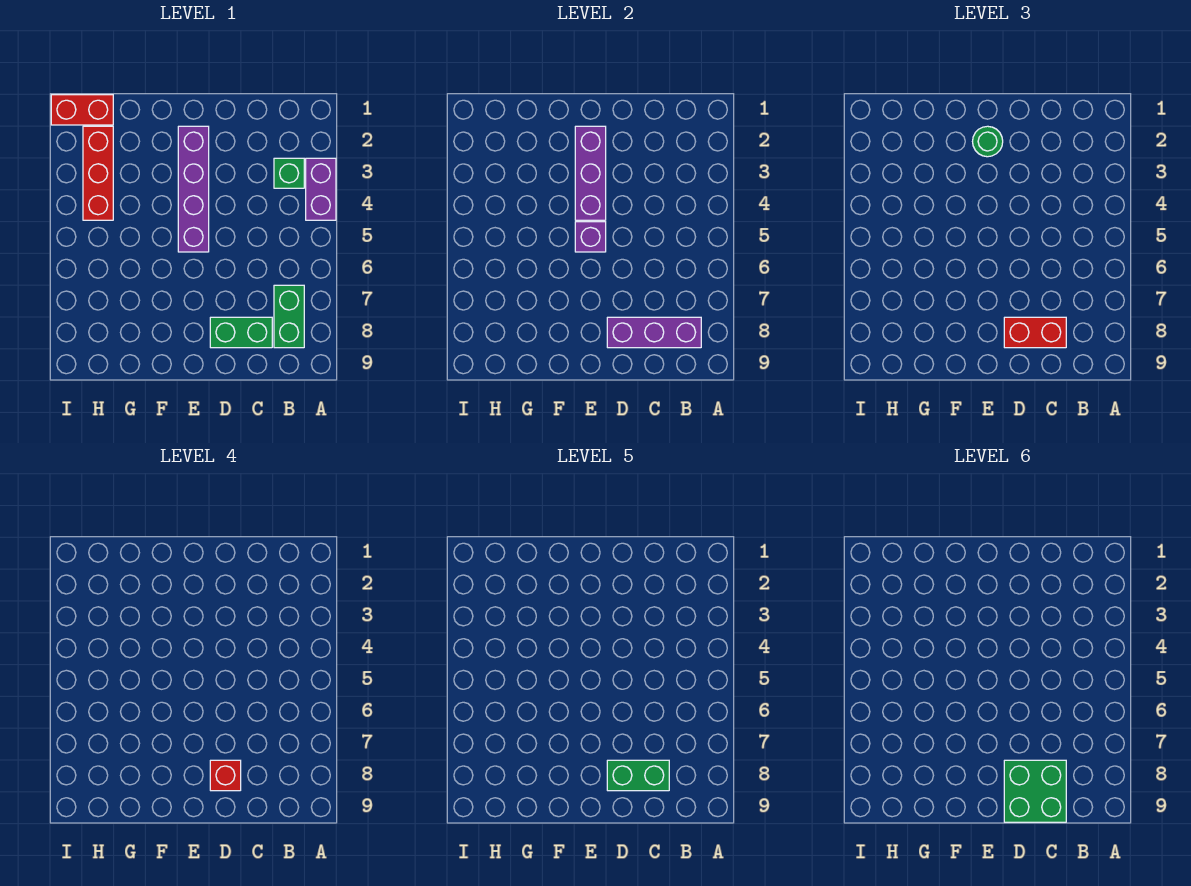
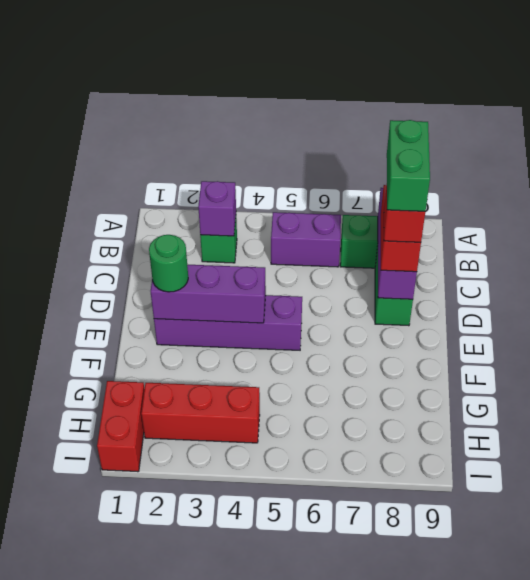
purple 1x2 brick [306,158,336,220] -> purple 1x2 brick moved to [271,212,341,267]
green 2x2 brick [1004,760,1066,822] -> none
purple 1x1 brick [575,222,606,252] -> purple 1x1 brick moved to [198,181,236,236]

